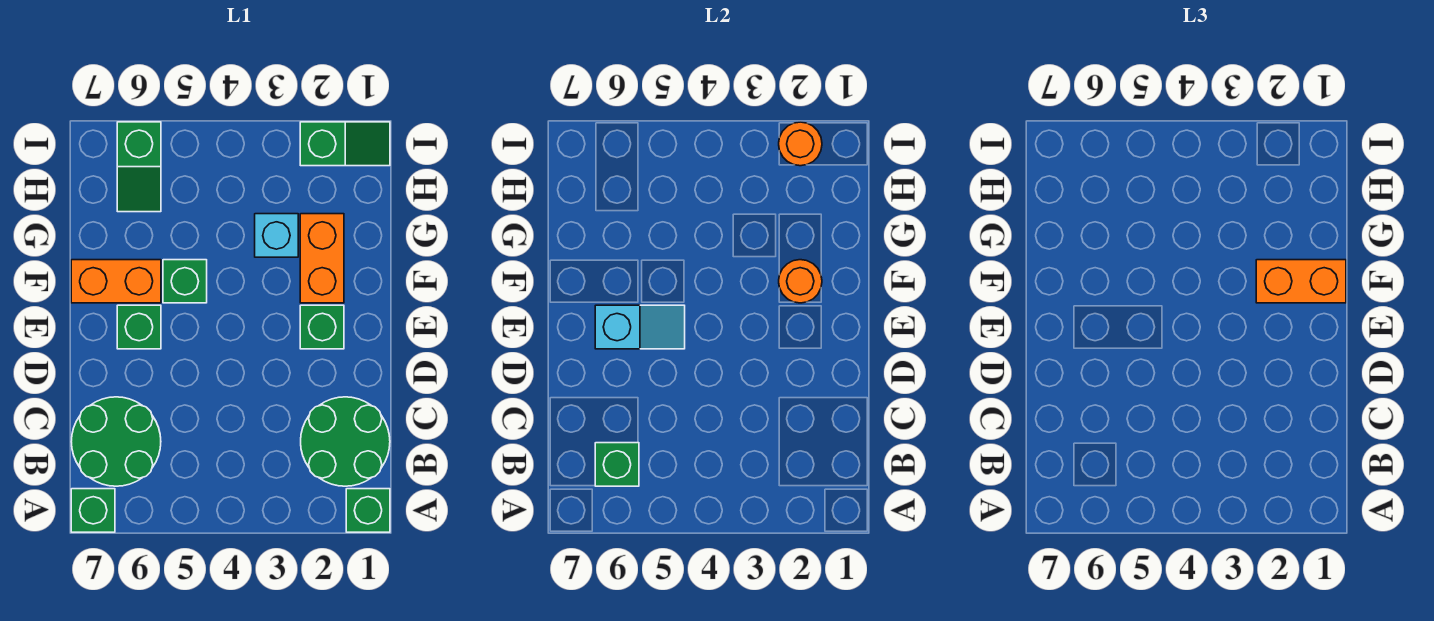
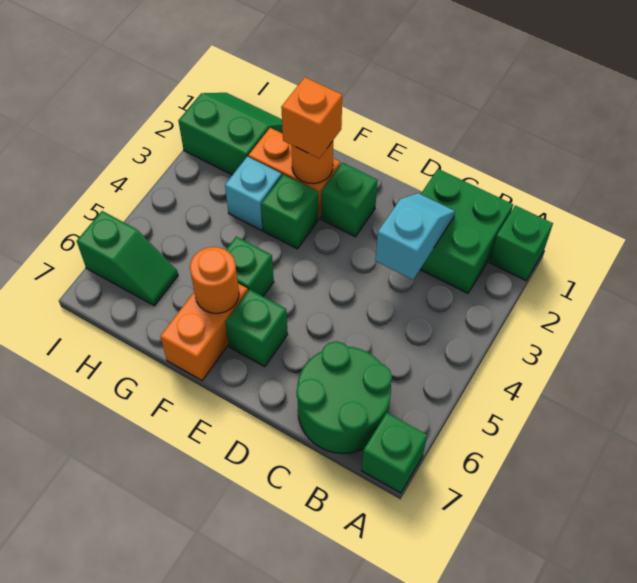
green 2x2 round brick [301,397,390,486] -> green 2x2 brick [420,169,513,293]
green 1x1 brick [595,443,639,486] -> green 1x1 brick moved to [261,175,318,249]
cyan 1x2 slope [595,305,685,349] -> cyan 1x2 slope moved to [375,193,455,280]
orange 1x2 brick [1256,260,1346,303] -> orange 1x1 brick [281,77,342,158]
green 1x2 slope [300,122,390,166] -> green 2x2 slope [178,93,283,175]
orange 1x1 round brick [779,122,822,166] -> orange 1x1 round brick moved to [190,247,239,313]

